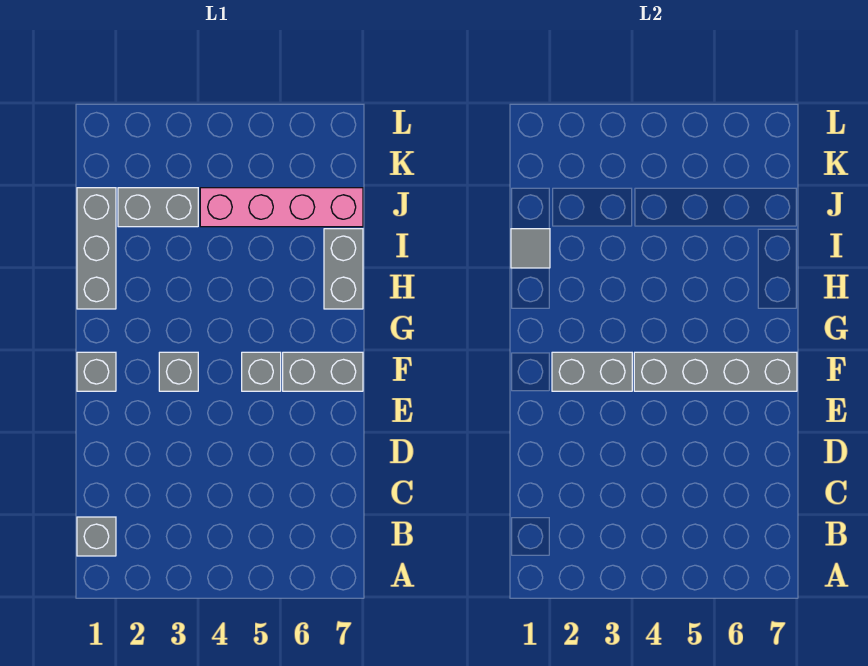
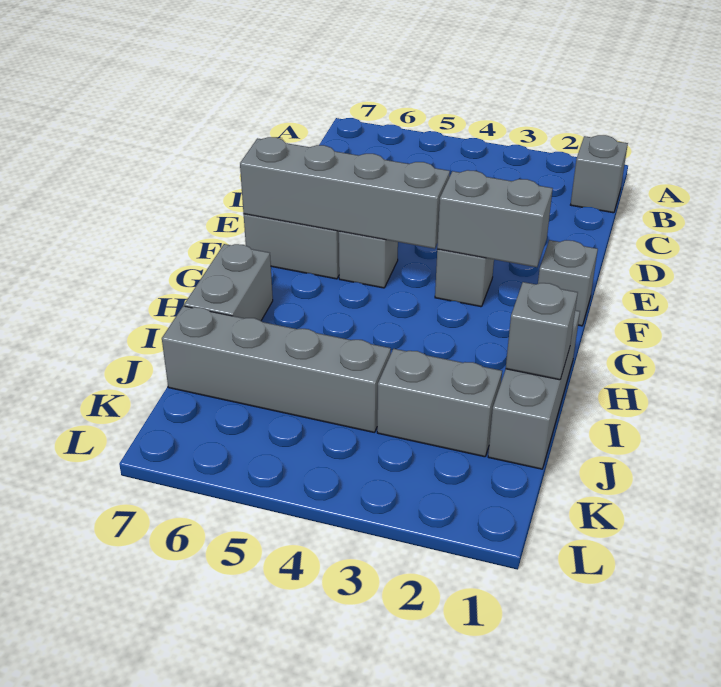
grey 1x1 tile [511,229,550,268] -> grey 1x1 brick [506,282,578,380]
pink 1x4 brick [200,188,363,227] -> grey 1x4 brick [162,306,391,432]

